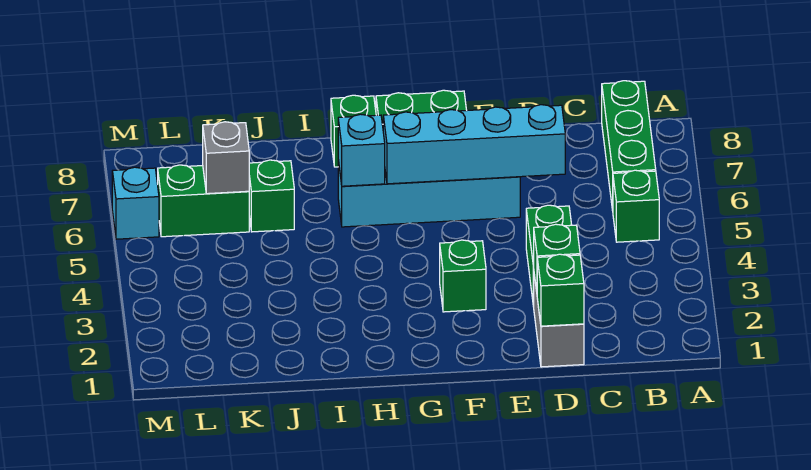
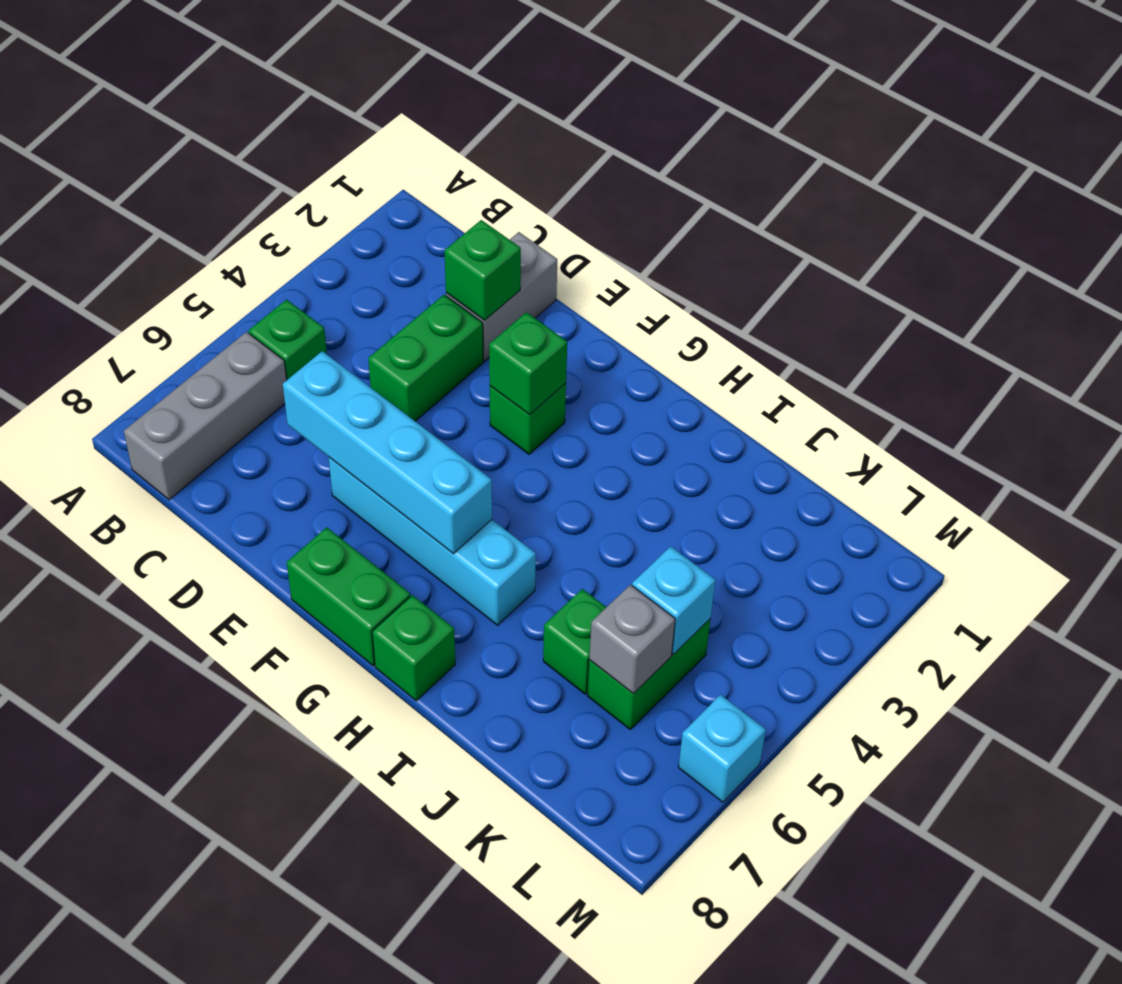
green 1x3 brick [602,81,656,210] -> grey 1x3 brick [124,332,287,500]
green 1x1 brick [537,254,584,326] -> green 1x1 brick moved to [489,312,567,415]
cyan 1x1 brick [338,114,385,186] -> cyan 1x1 brick moved to [632,546,715,654]
green 1x2 brick [158,165,249,237] -> green 1x2 brick turned to [588,619,710,729]

